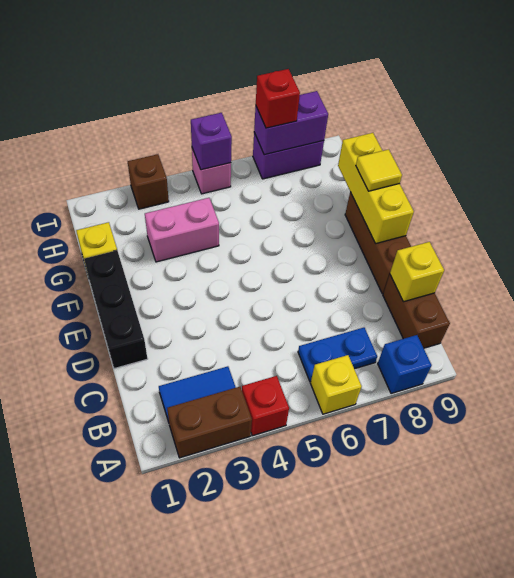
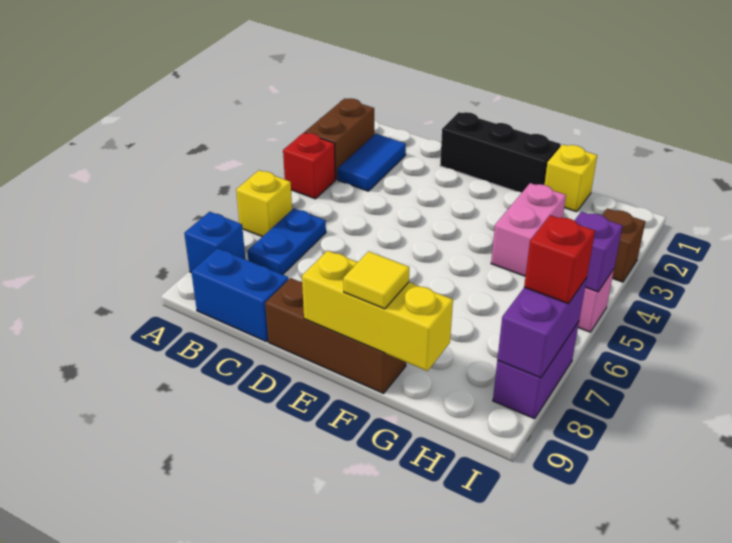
brown 1x2 brick [383,275,450,348] -> blue 1x2 brick [191,248,289,342]
yellow 1x1 brick [390,242,444,302] -> none

